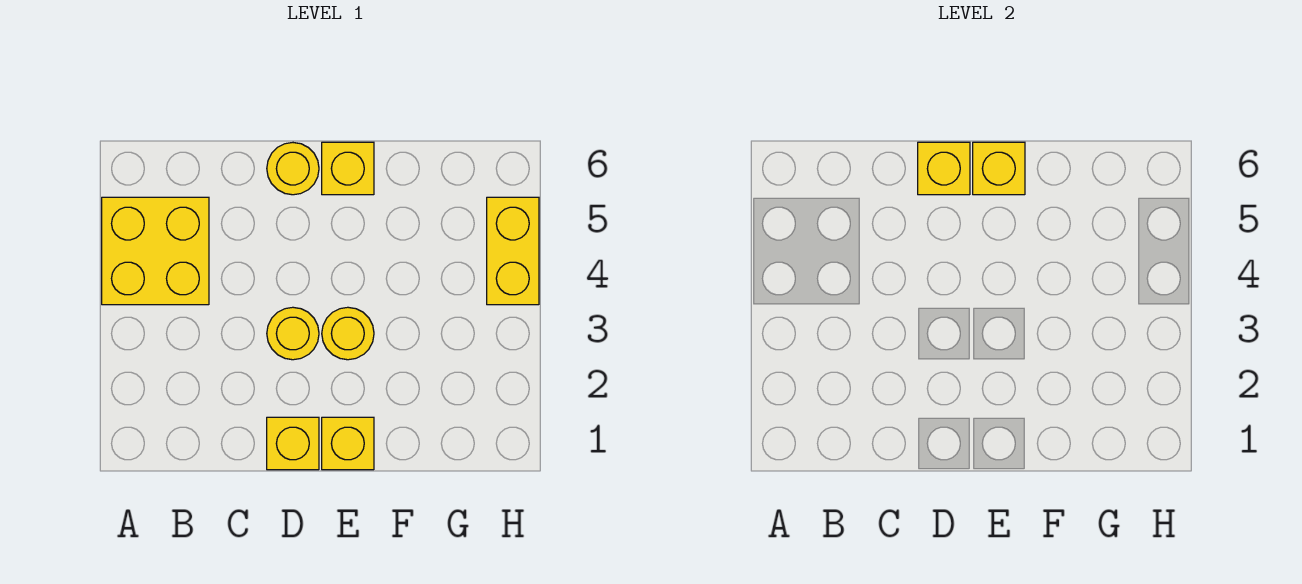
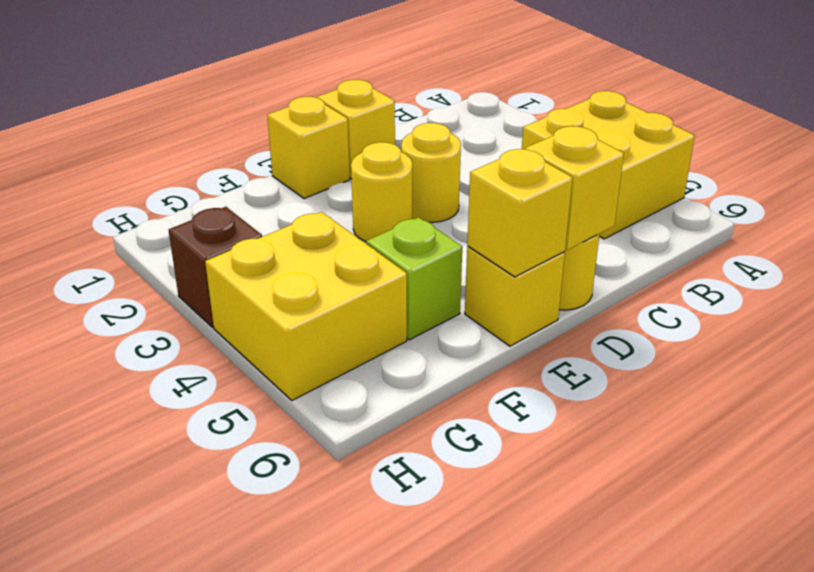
none -> lime 1x1 brick [366,217,462,340]
none -> brown 1x1 brick [169,207,262,327]
yellow 1x2 brick [487,197,539,305] -> yellow 2x2 brick [205,212,407,400]

